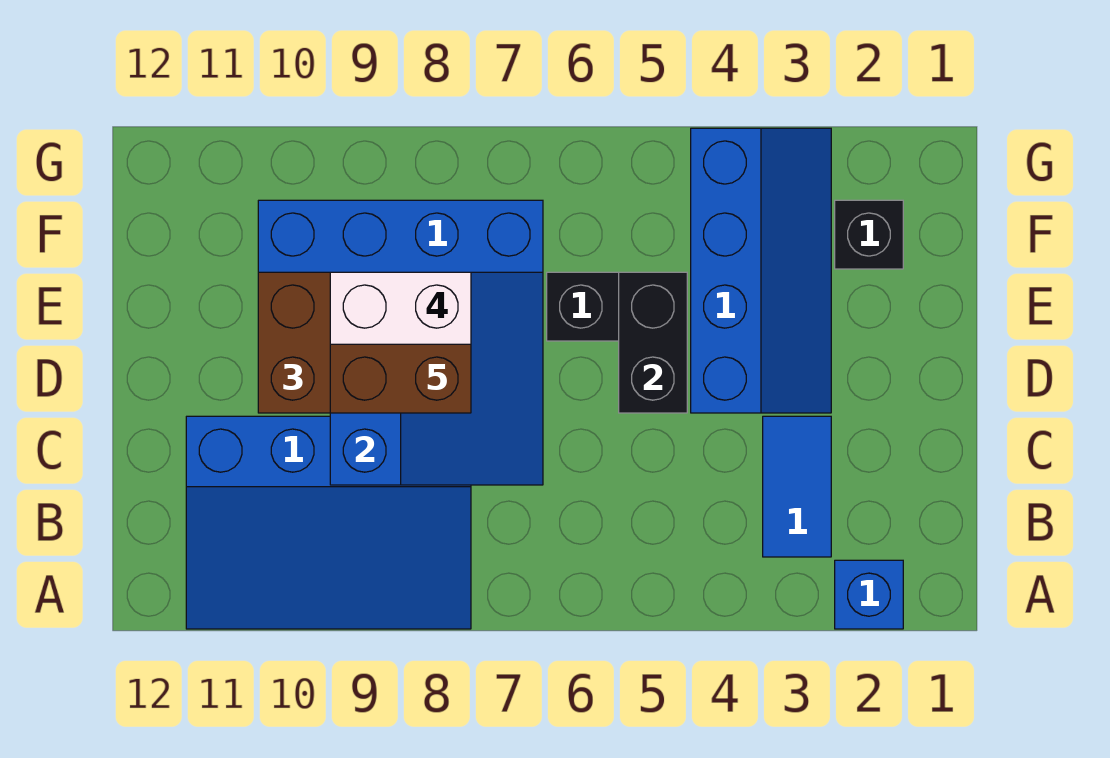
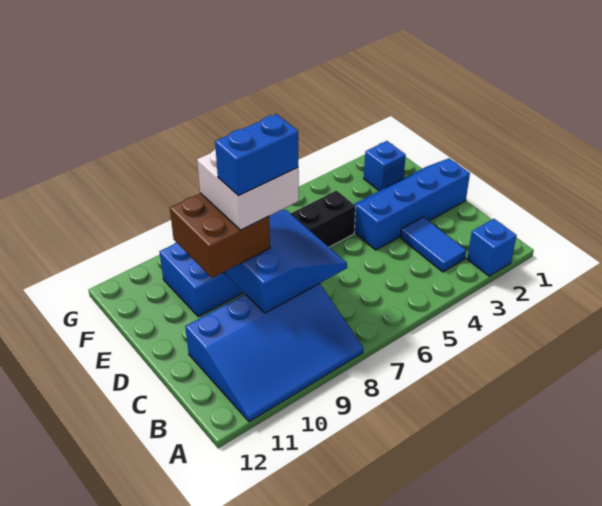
blue 2x4 slope [691,128,831,413] -> blue 2x4 slope turned to [354,158,470,250]
black 1x2 brick [619,272,687,413] -> none
brown 1x2 brick [330,344,471,413] -> blue 1x2 brick [215,114,298,196]
black 1x1 brick [835,200,903,269] -> blue 1x1 brick [364,141,406,191]

